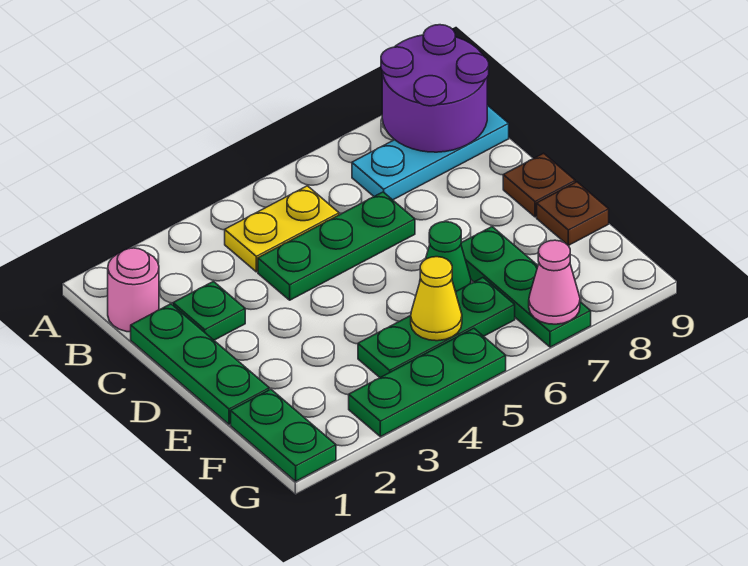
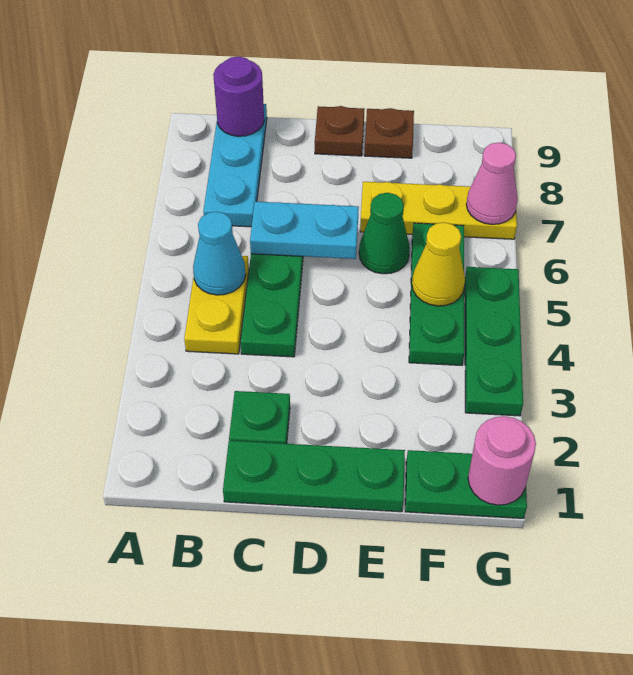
purple 2x2 round brick [381,25,489,152] -> purple 1x1 round brick [213,56,264,136]
pink 1x1 round brick [108,248,159,332] -> pink 1x1 round brick moved to [468,416,536,505]
none -> cyan 1x1 cone [193,212,246,295]
none -> cyan 1x2 plate [250,202,359,259]
green 1x3 plate [461,227,591,347] -> yellow 1x3 plate [360,182,517,239]

